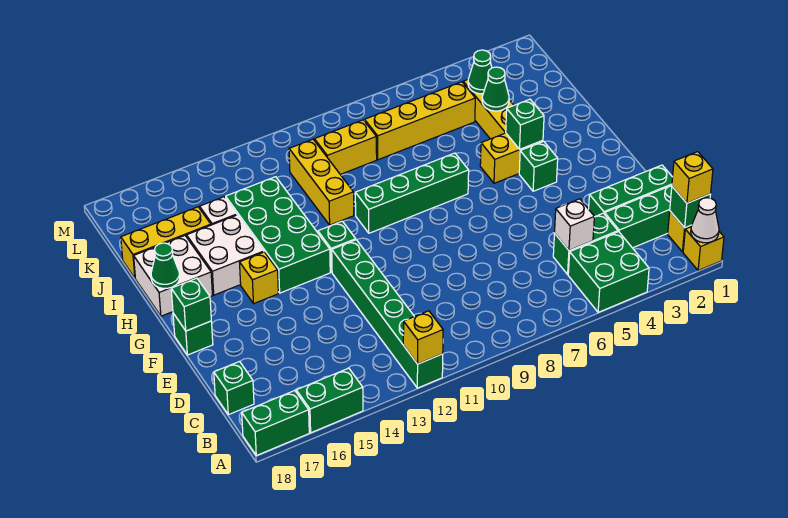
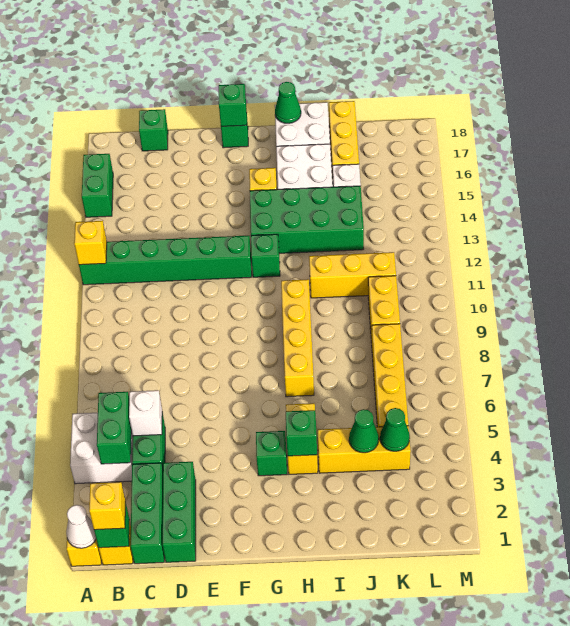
green 2x2 brick [568,232,649,312] -> white 2x2 brick [70,413,133,484]
green 1x2 brick [242,390,309,456] -> green 1x2 brick moved to [97,392,131,464]
green 1x4 brick [355,153,469,233] -> yellow 1x4 brick [281,279,314,397]

